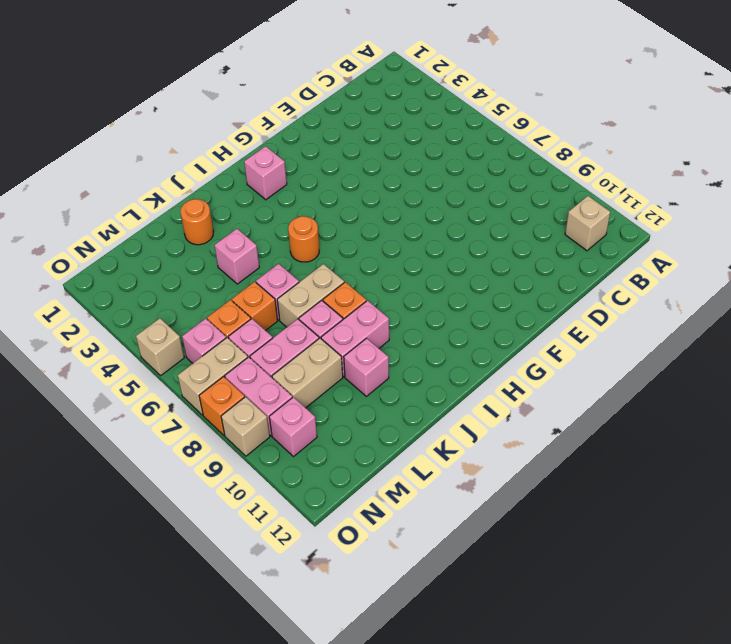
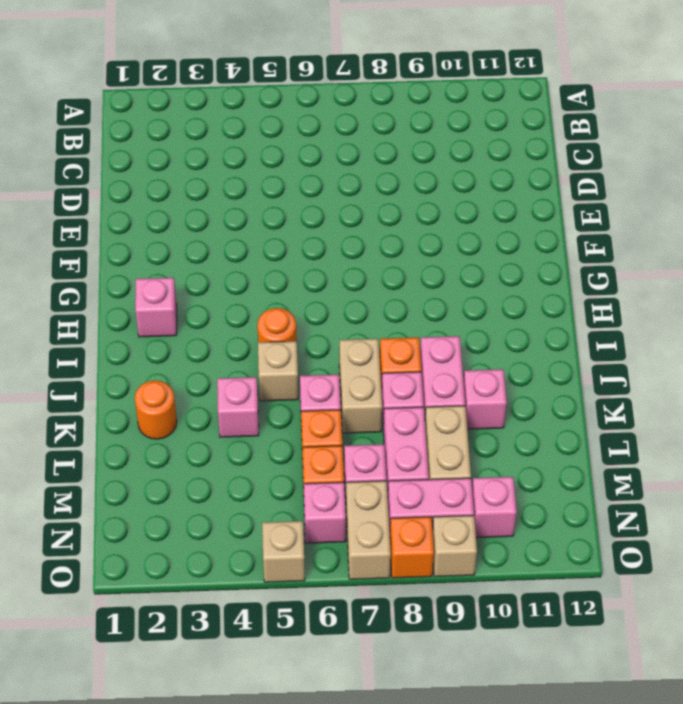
tan 1x1 brick [565,196,610,251] -> tan 1x1 brick moved to [258,341,298,401]

